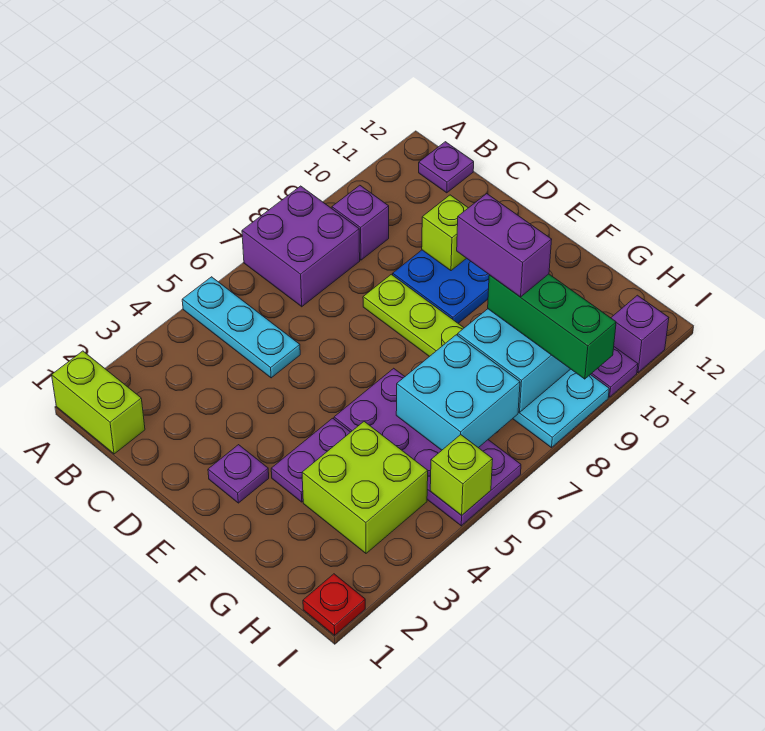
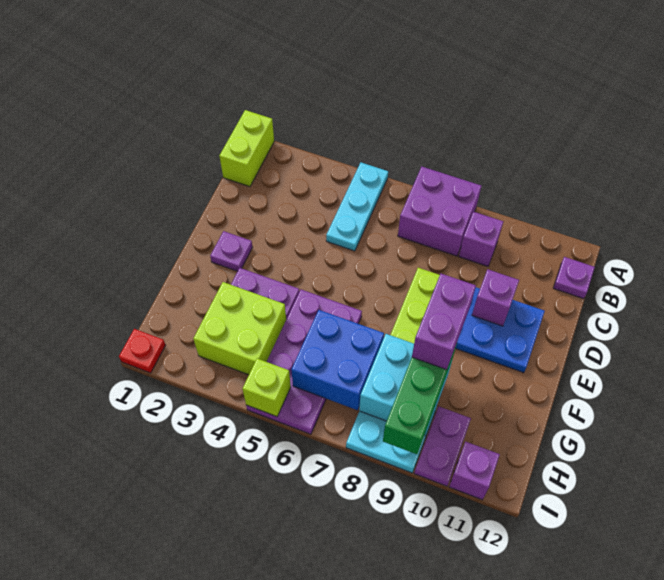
lime 1x1 brick [422,195,468,271] -> purple 1x1 brick [472,269,519,326]
cyan 2x2 brick [396,335,520,450] -> blue 2x2 brick [291,310,384,410]

